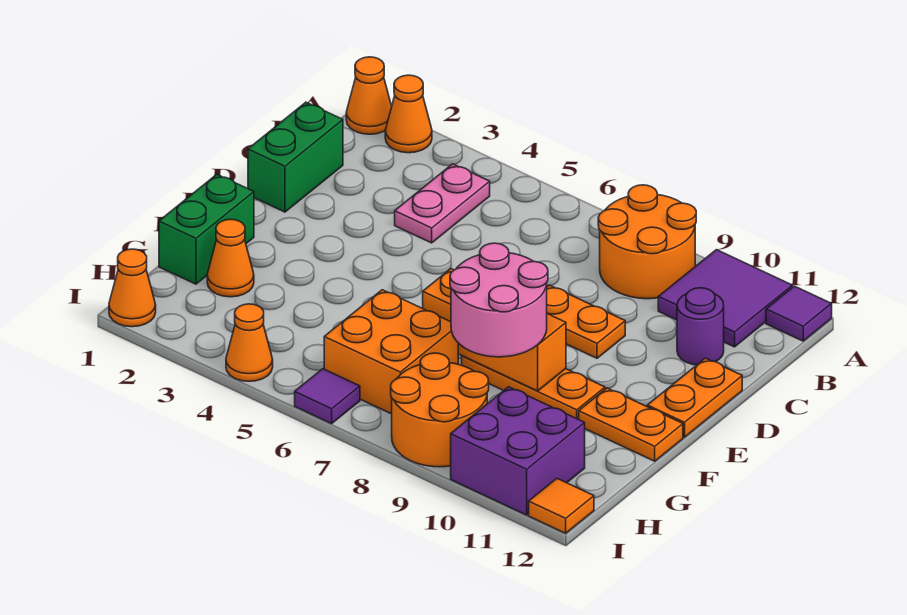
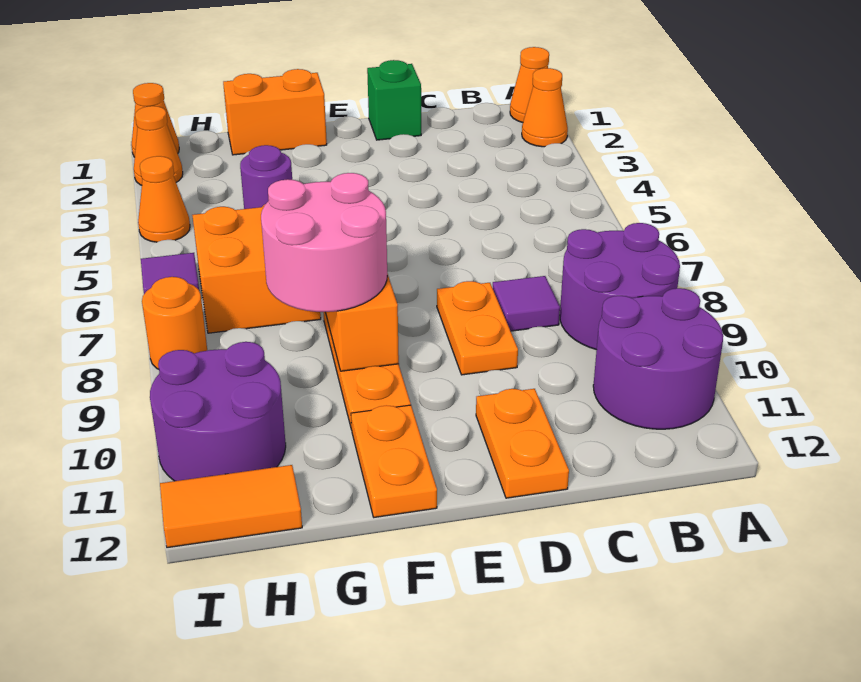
orange 2x2 round brick [598,185,696,299] -> purple 2x2 round brick [560,223,680,350]
purple 2x2 tile [658,250,793,347] -> purple 2x2 round brick [593,288,723,429]
purple 1x1 tile [766,286,832,341] -> purple 1x1 tile moved to [493,276,560,331]
pink 1x2 plate [395,164,490,243] -> none
green 1x2 brick [248,102,343,212] -> green 1x1 brick [367,60,421,140]
purple 1x1 round brick [677,288,724,365] -> purple 1x1 round brick moved to [240,145,292,209]
orange 1x2 plate [647,358,742,437] -> orange 1x2 plate turned to [476,389,569,498]
green 1x2 brick [159,174,254,284] -> orange 1x2 brick [223,69,327,155]
orange 1x1 cone [207,219,254,297] -> orange 1x1 cone moved to [134,106,183,185]
orange 2x2 round brick [391,353,489,467] -> orange 1x1 round brick [142,277,207,369]
purple 2x2 brick [451,387,585,515] -> purple 2x2 round brick [150,342,286,481]
orange 1x1 tile [529,479,594,533] -> orange 1x2 tile [160,465,302,548]

